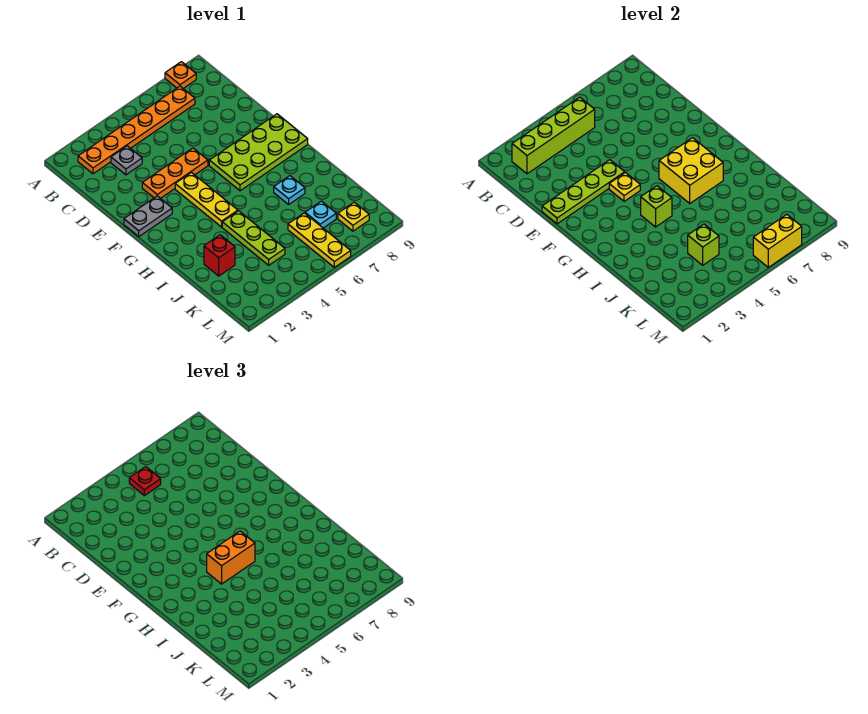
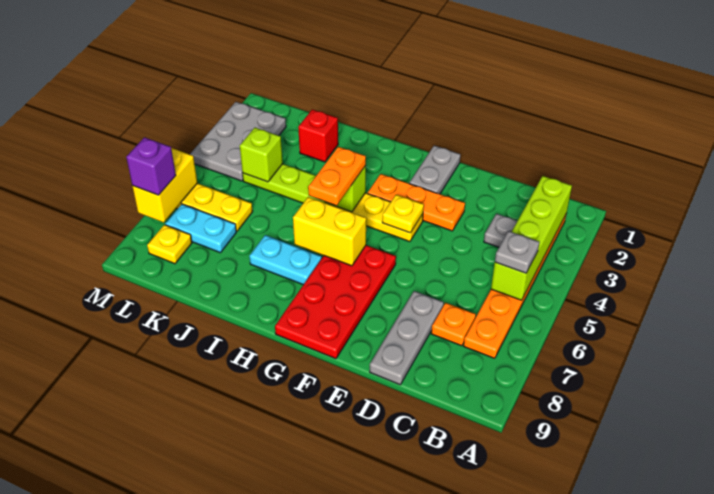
orange 1x1 plate [165,62,196,88] -> orange 1x1 plate moved to [431,303,476,346]
red 1x1 plate [129,467,161,496] -> grey 1x1 plate [495,231,539,273]
none -> grey 1x3 plate [370,291,444,385]
lime 1x4 plate [542,160,625,224] -> none
orange 1x3 plate [142,148,208,198] -> orange 1x3 plate turned to [368,174,465,231]
lime 2x4 plate [209,114,308,191] -> red 2x4 plate [275,245,396,359]
yellow 2x2 brick [659,138,723,203] -> yellow 1x2 brick [293,197,366,266]
orange 1x2 brick [207,531,255,584] -> orange 1x2 plate [308,147,366,205]
cyan 1x1 plate [274,176,305,204] -> cyan 1x2 plate [249,235,322,285]
cyan 1x1 plate [305,201,336,228] -> cyan 1x2 plate [165,204,236,253]
none -> grey 2x3 plate [190,102,286,181]
none -> purple 1x1 brick [126,137,176,195]

